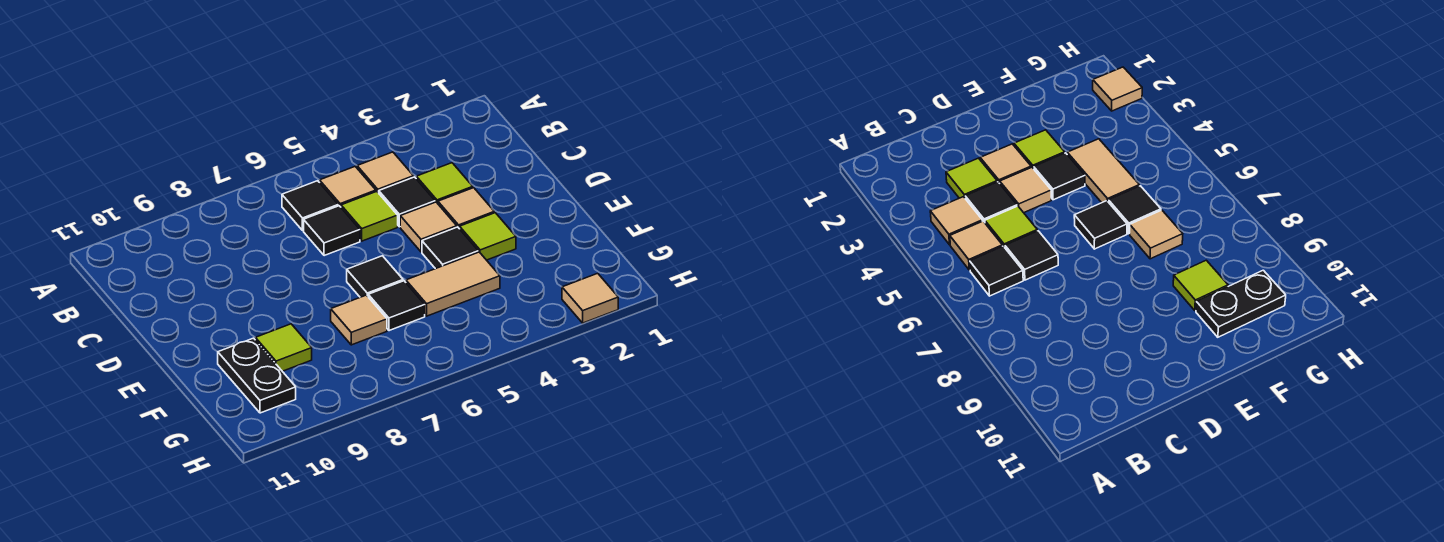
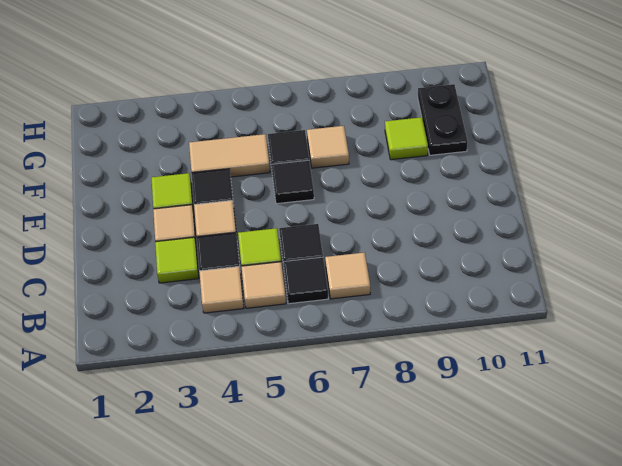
tan 1x1 tile [562,273,618,323] -> tan 1x1 tile moved to [325,253,370,299]

